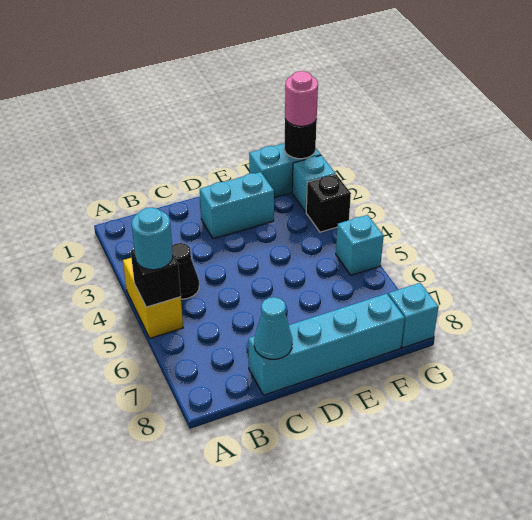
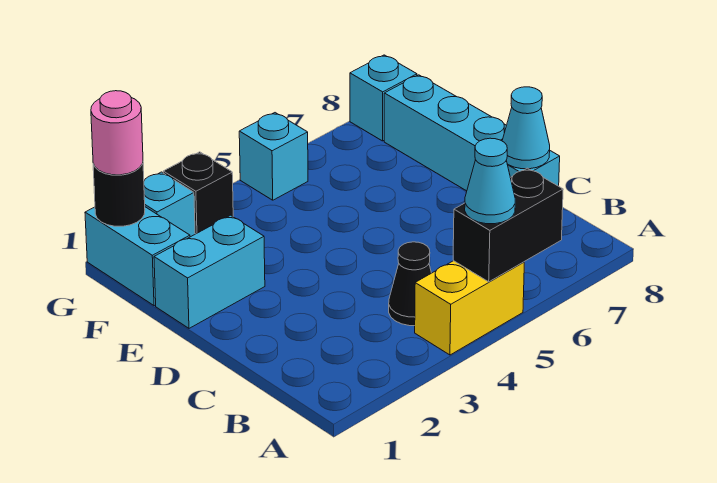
black 1x1 brick [131,250,181,307] -> black 1x2 brick [453,168,563,282]
cyan 1x1 round brick [132,207,173,270] -> cyan 1x1 cone [465,138,515,224]
cyan 1x2 brick [200,172,274,239] -> cyan 1x2 brick turned to [154,215,265,328]

